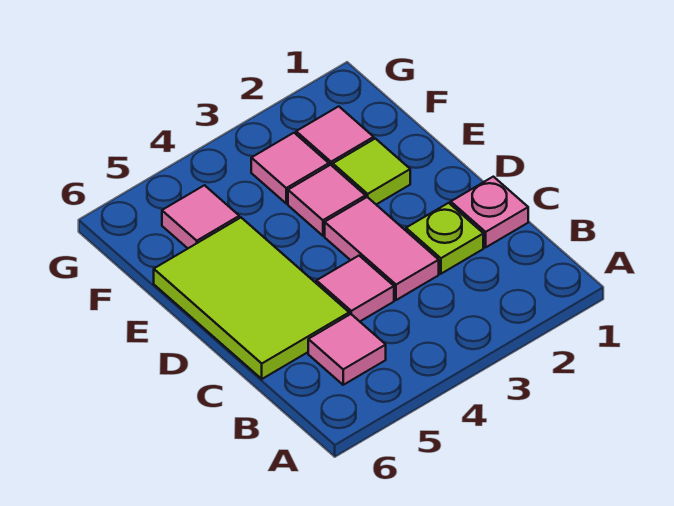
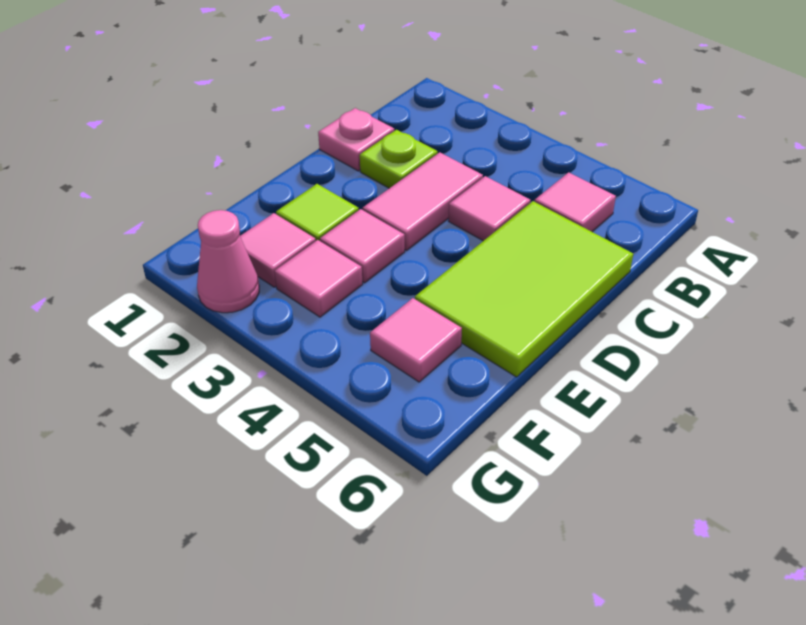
none -> pink 1x1 cone [197,210,259,313]

